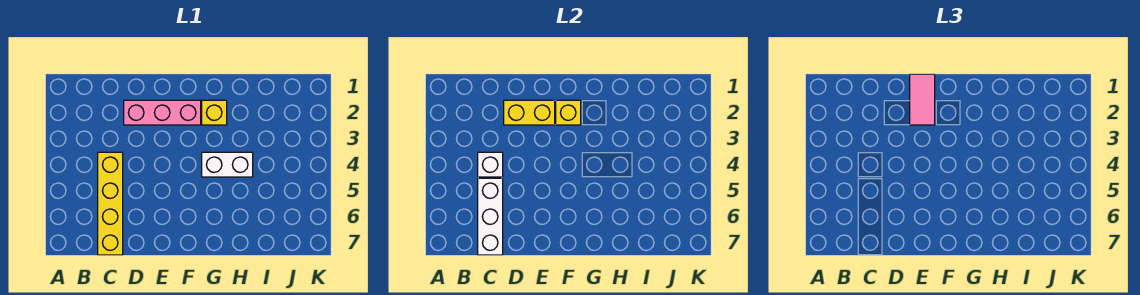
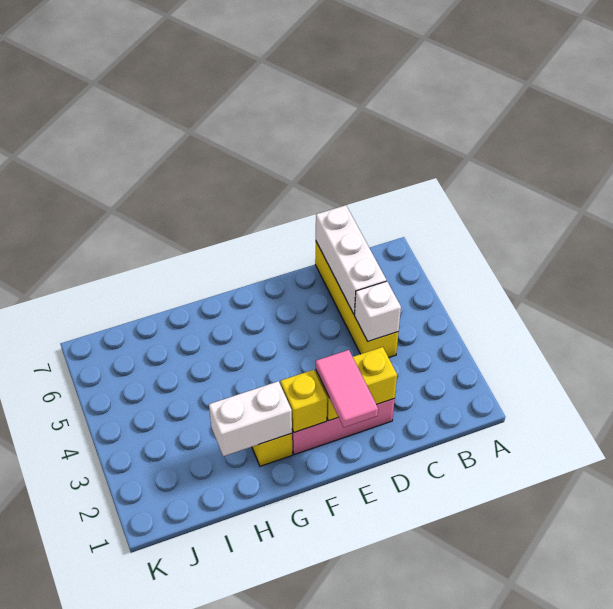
white 1x2 brick [202,152,253,177] -> white 1x2 brick moved to [209,381,292,456]

